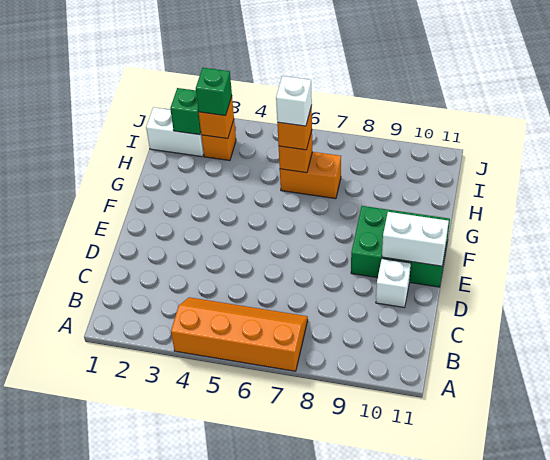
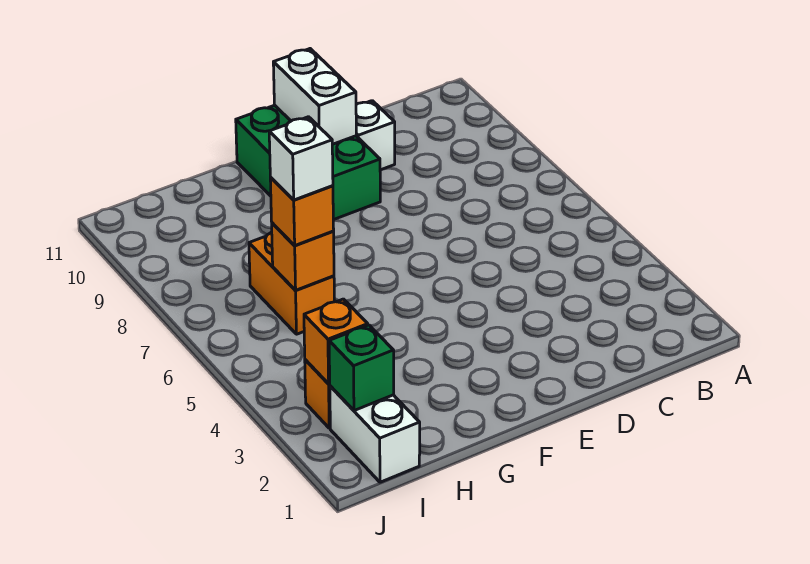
orange 2x4 slope [171,297,308,371] -> none
green 1x1 brick [196,68,232,116] -> none

